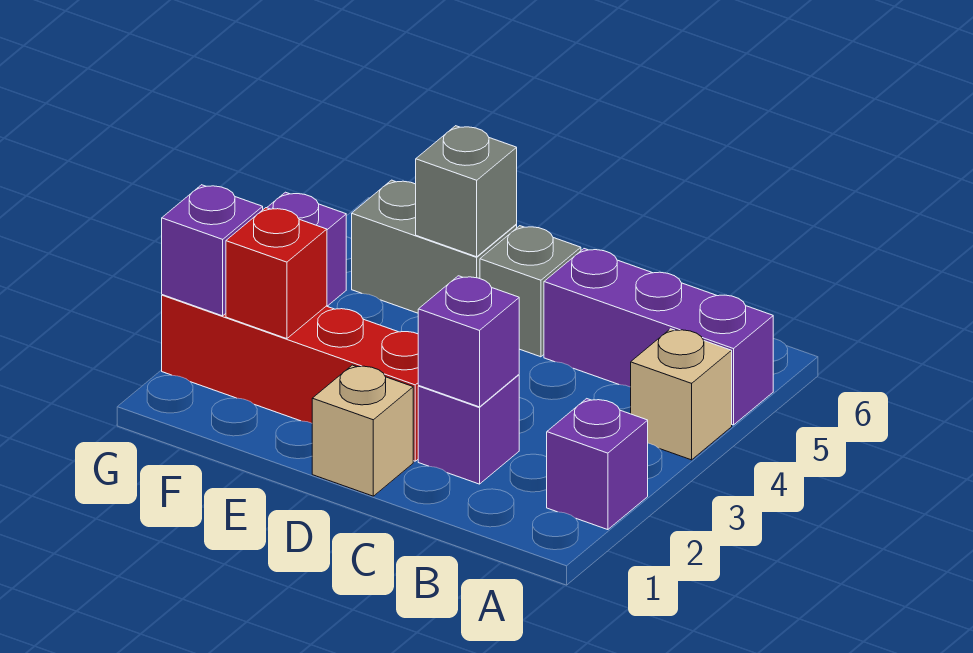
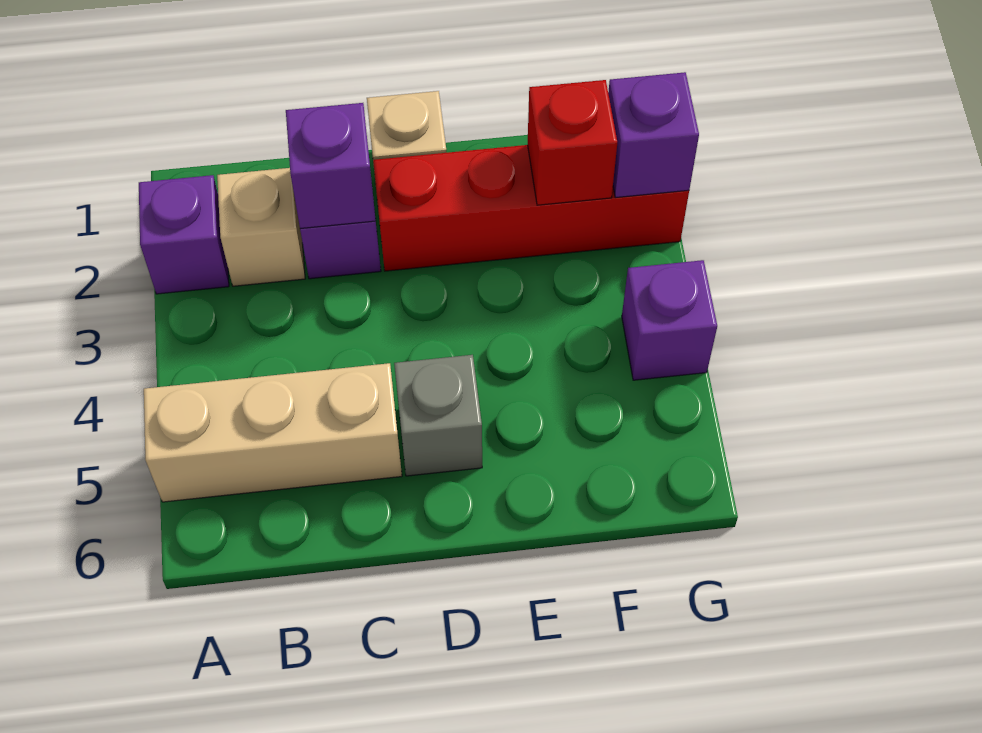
tan 1x1 brick [631,329,732,460] -> tan 1x1 brick moved to [217,168,305,286]
purple 1x3 brick [544,249,773,425] -> tan 1x3 brick [144,363,402,502]
grey 1x2 brick [352,180,517,313] -> none
grey 1x1 brick [416,126,517,257] -> none

